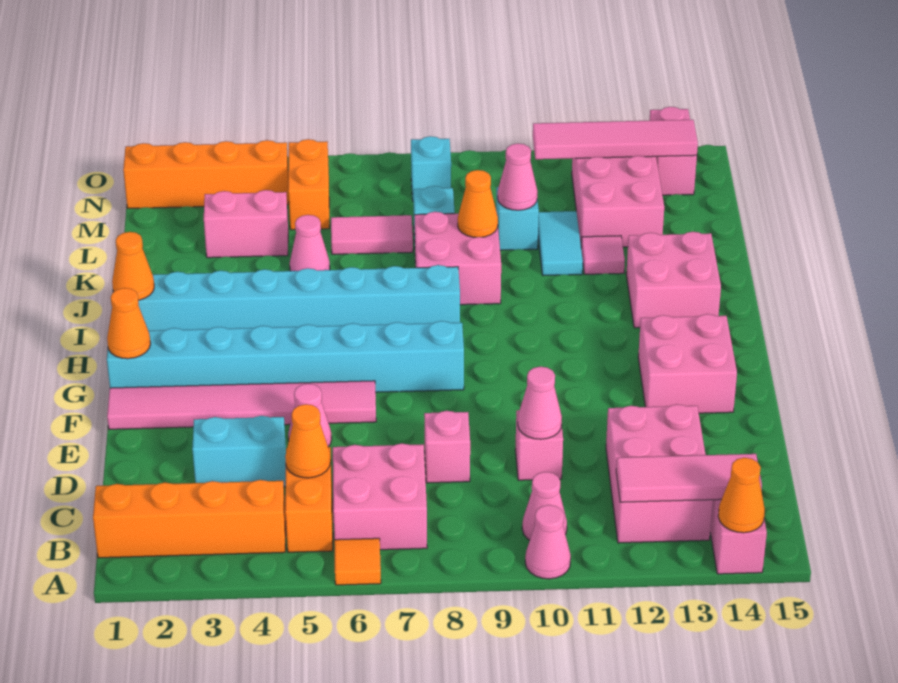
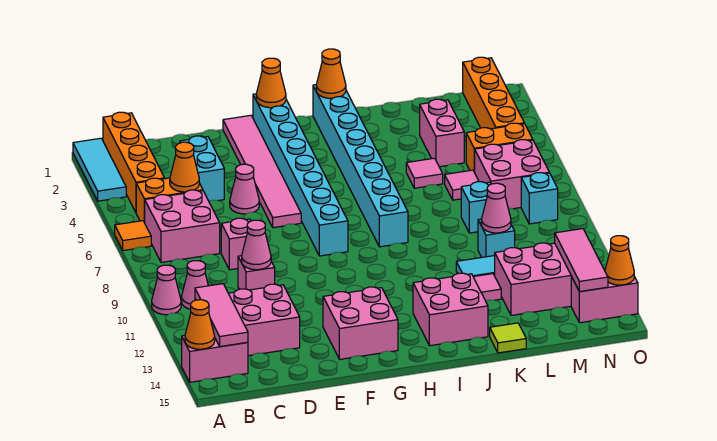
none -> cyan 1x3 tile [73,138,126,201]
pink 2x2 brick [415,212,501,305] -> pink 2x2 brick moved to [475,140,549,209]
pink 1x1 cone [290,215,330,271] -> pink 1x1 tile [406,158,443,188]
orange 1x1 cone [458,170,498,237] -> orange 1x1 cone moved to [605,236,634,285]
none -> lime 1x1 tile [490,323,526,353]
pink 1x2 tile [331,215,413,254] -> pink 1x1 tile [445,170,479,200]
pink 1x4 tile [533,120,698,159] -> pink 1x3 tile [555,229,608,292]

